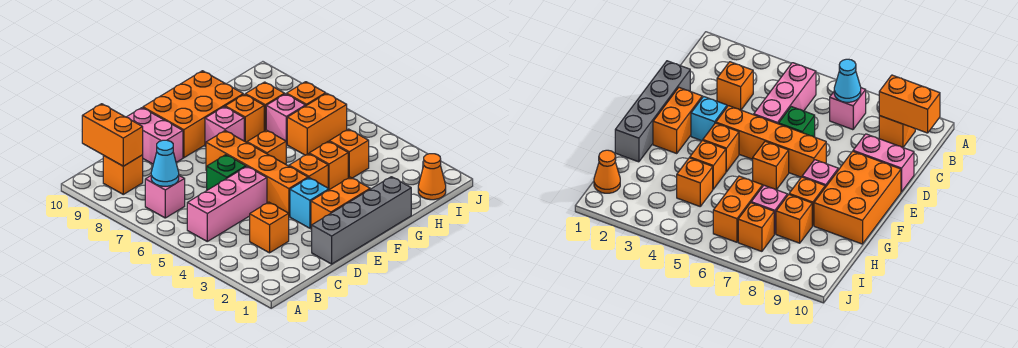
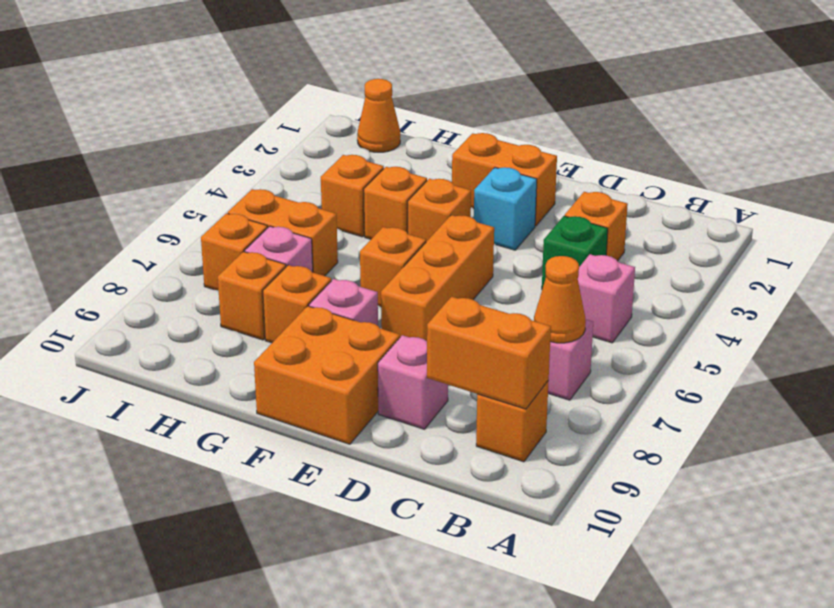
pink 1x3 brick [187,167,267,241] -> pink 1x1 brick [578,254,635,343]
cyan 1x1 cone [151,140,179,186] -> orange 1x1 cone [534,256,586,343]
orange 1x2 brick [82,104,143,166] -> orange 1x2 brick turned to [427,297,551,409]
grey 1x4 brick [312,177,411,264] -> none
green 1x1 brick [207,155,246,190] -> green 1x1 brick moved to [542,216,608,289]
pink 1x2 brick [127,108,183,164] -> pink 1x1 brick [378,335,448,429]
orange 1x4 brick [206,131,308,216] -> orange 1x3 brick [381,215,494,341]
orange 2x3 brick [143,71,243,158] -> orange 2x2 brick [254,306,400,444]

